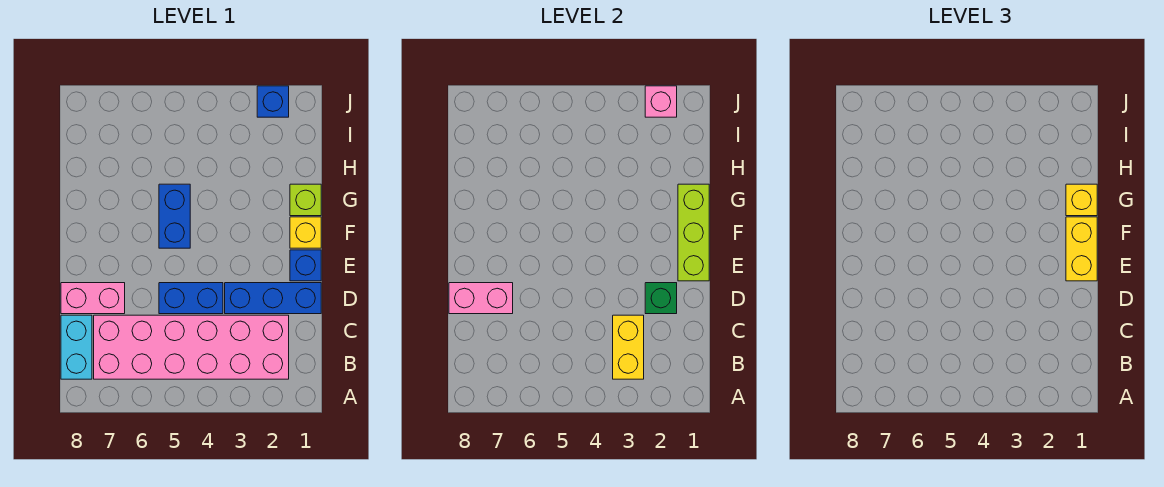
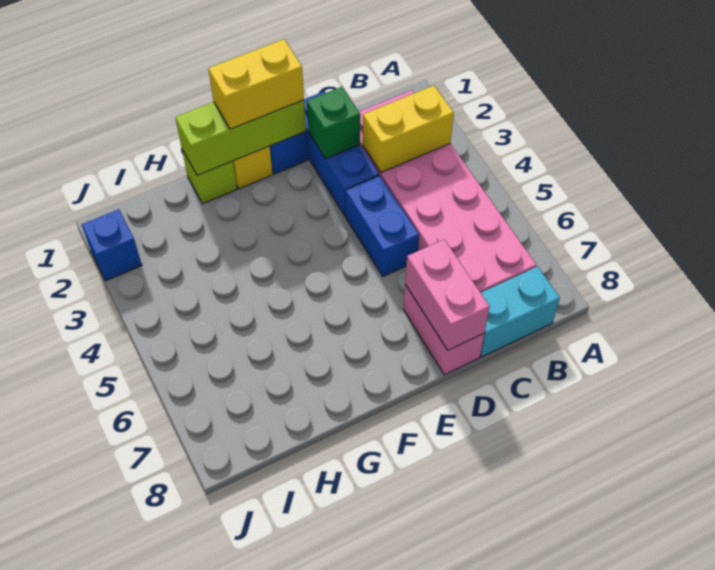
blue 1x2 brick [159,184,190,248] -> none
yellow 1x1 brick [1066,184,1097,216] -> none
pink 1x1 brick [645,86,677,117] -> none

